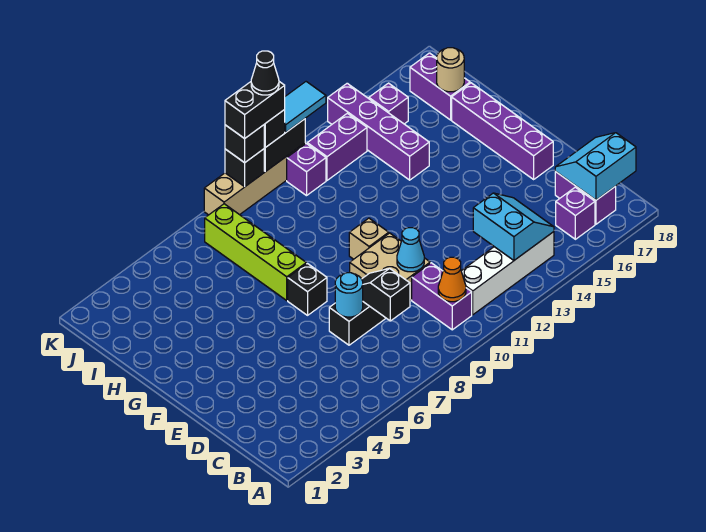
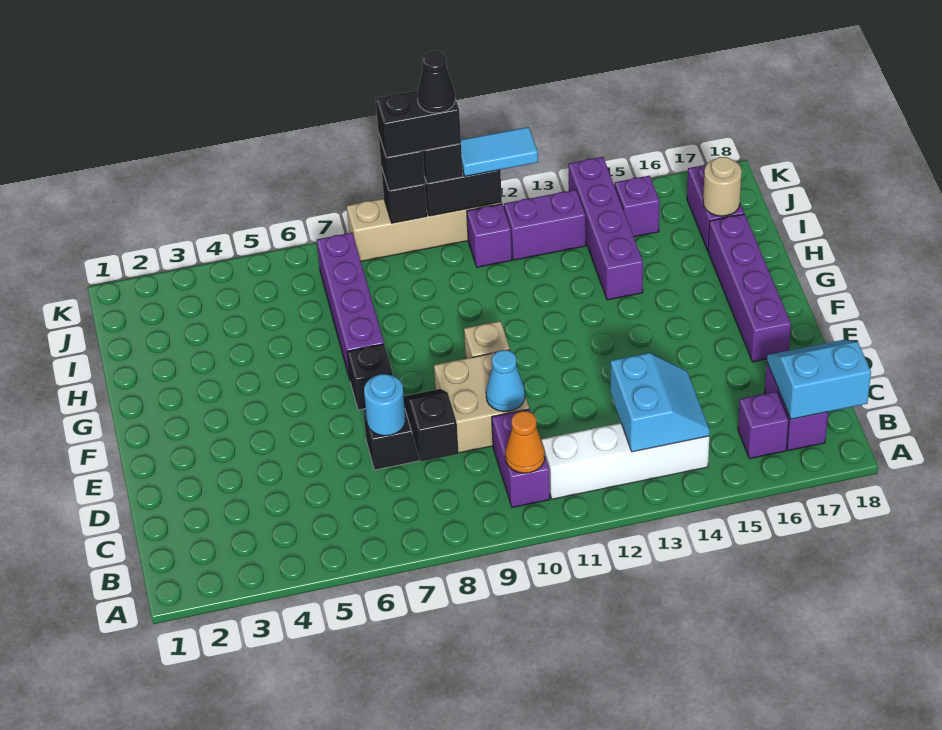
lime 1x4 brick [205,204,306,300] -> purple 1x4 brick [317,233,384,379]

